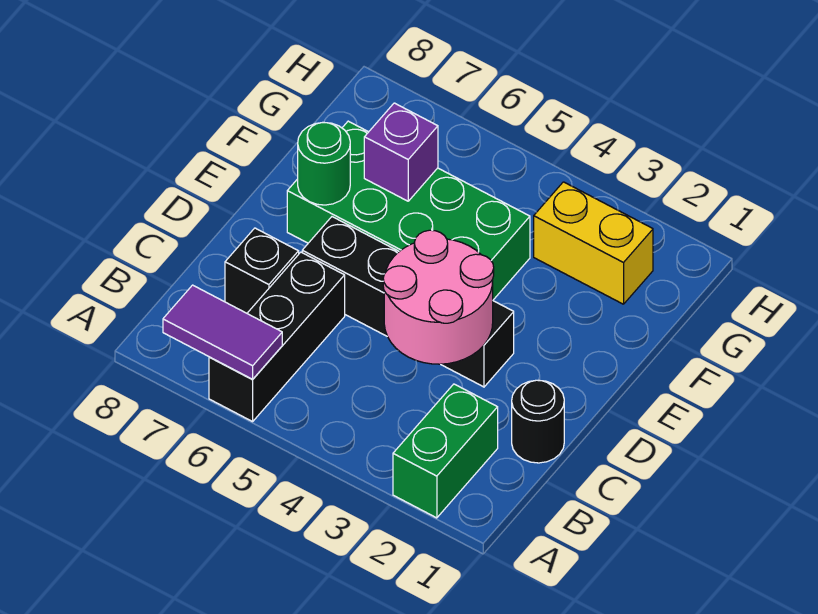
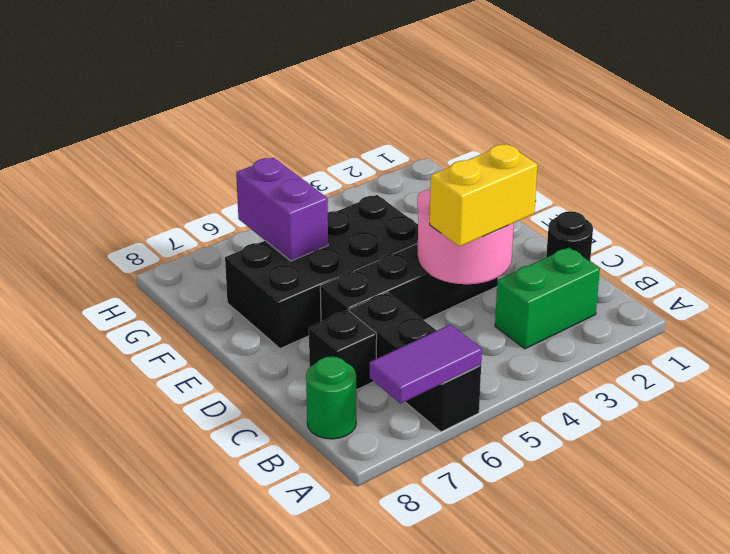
green 1x2 brick [393,384,498,518] -> green 1x2 brick turned to [495,247,600,349]
green 2x4 brick [287,121,530,300] -> black 2x4 brick [225,195,418,349]
green 1x1 round brick [298,122,350,205] -> green 1x1 round brick moved to [306,356,356,439]
purple 1x1 brick [364,103,438,201] -> purple 1x2 brick [236,158,328,261]
yellow 1x2 brick [534,182,653,304] -> yellow 1x2 brick moved to [430,144,538,246]

